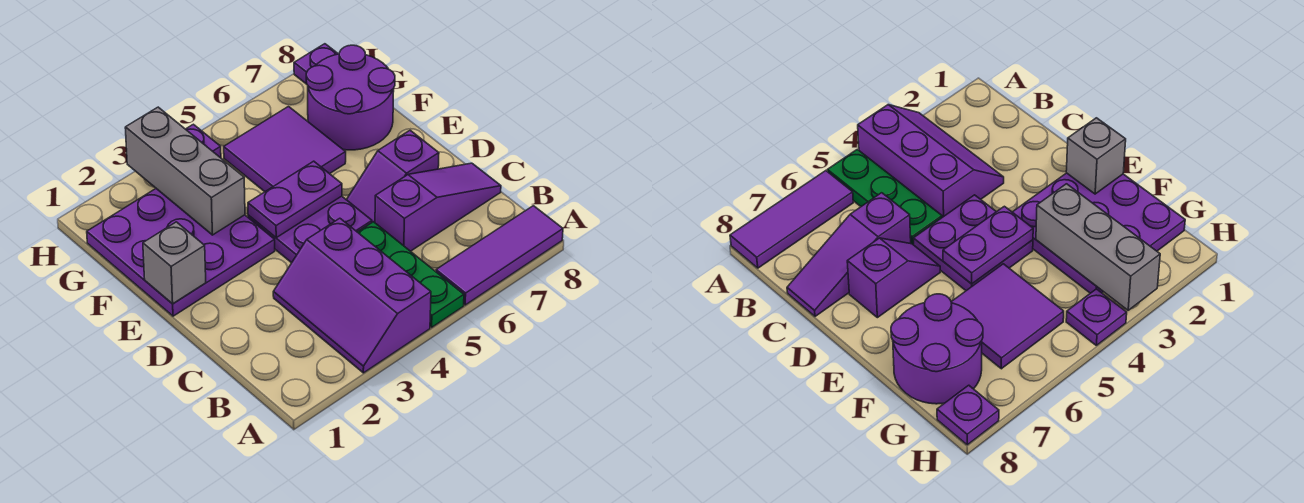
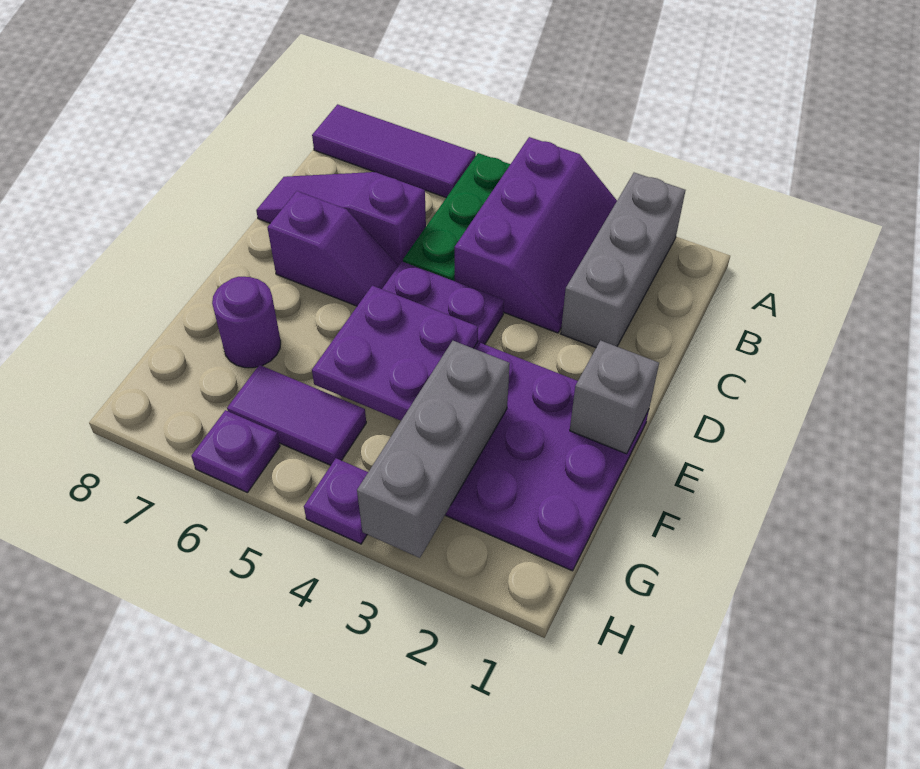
none -> grey 1x3 brick [561,173,685,347]
purple 1x2 plate [248,161,342,238] -> purple 2x2 plate [312,286,478,421]
purple 2x2 tile [224,107,346,192] -> purple 1x2 tile [227,365,366,465]
purple 2x2 round brick [306,45,395,150] -> purple 1x1 round brick [212,277,281,368]
purple 1x1 plate [294,44,338,84] -> purple 1x1 plate moved to [191,410,280,492]

